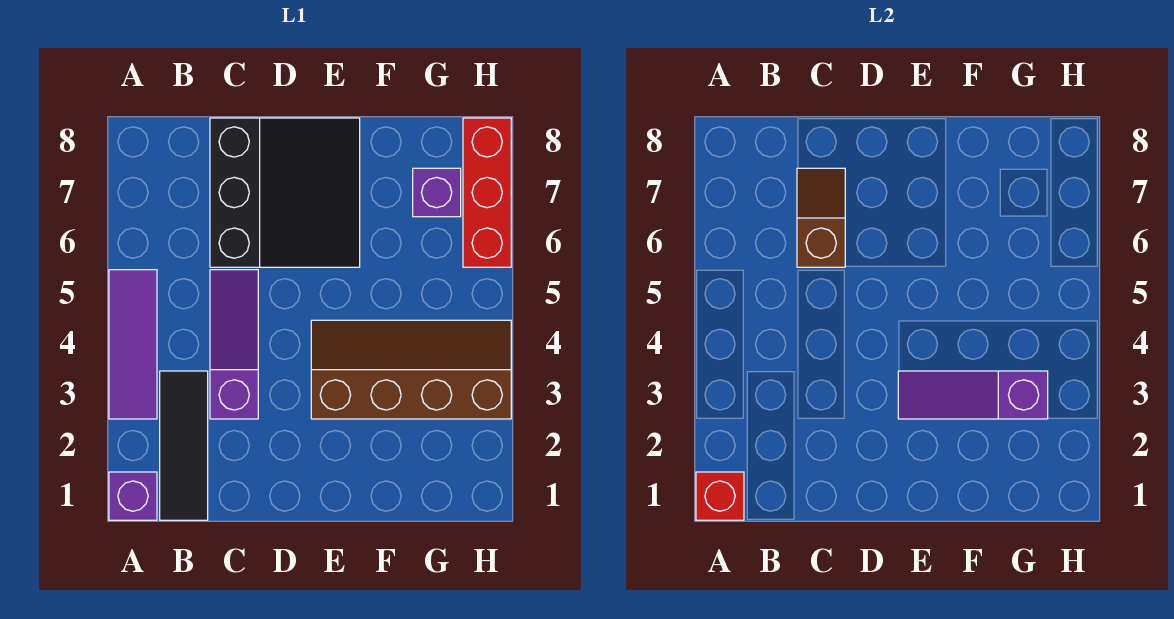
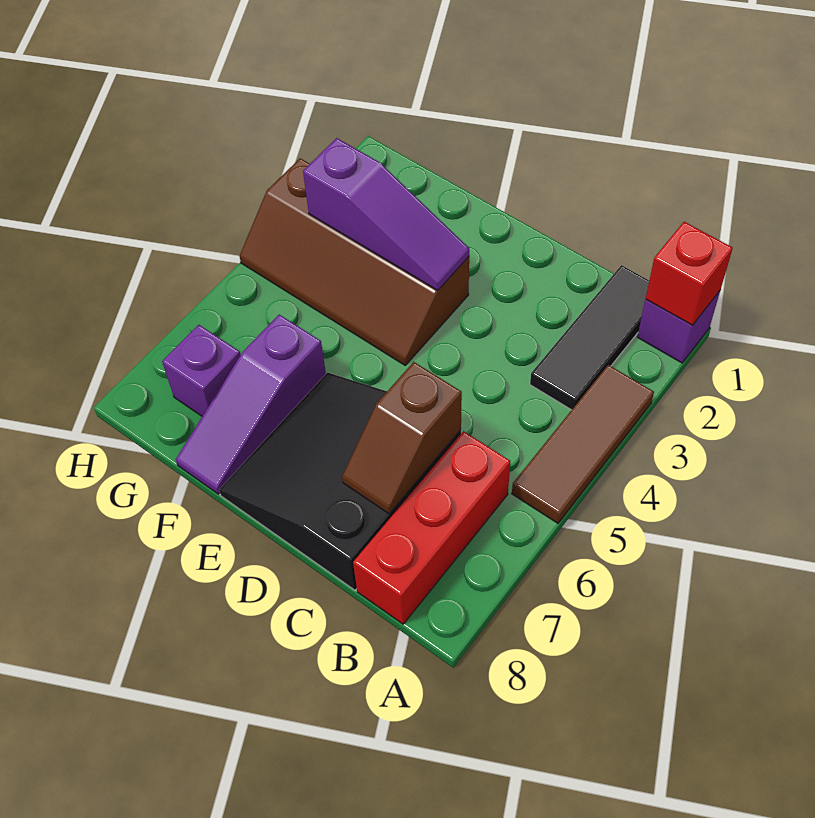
purple 1x3 tile [109,270,157,419] -> brown 1x3 tile [512,365,654,523]
purple 1x3 slope [210,270,258,419] -> purple 1x3 slope moved to [176,315,326,494]
red 1x3 brick [463,118,511,267] -> red 1x3 brick moved to [353,431,510,624]

